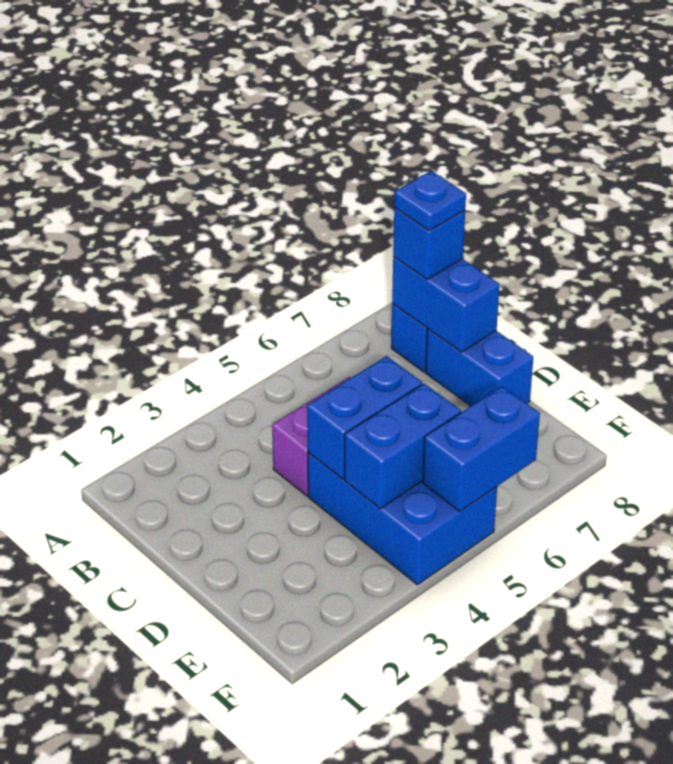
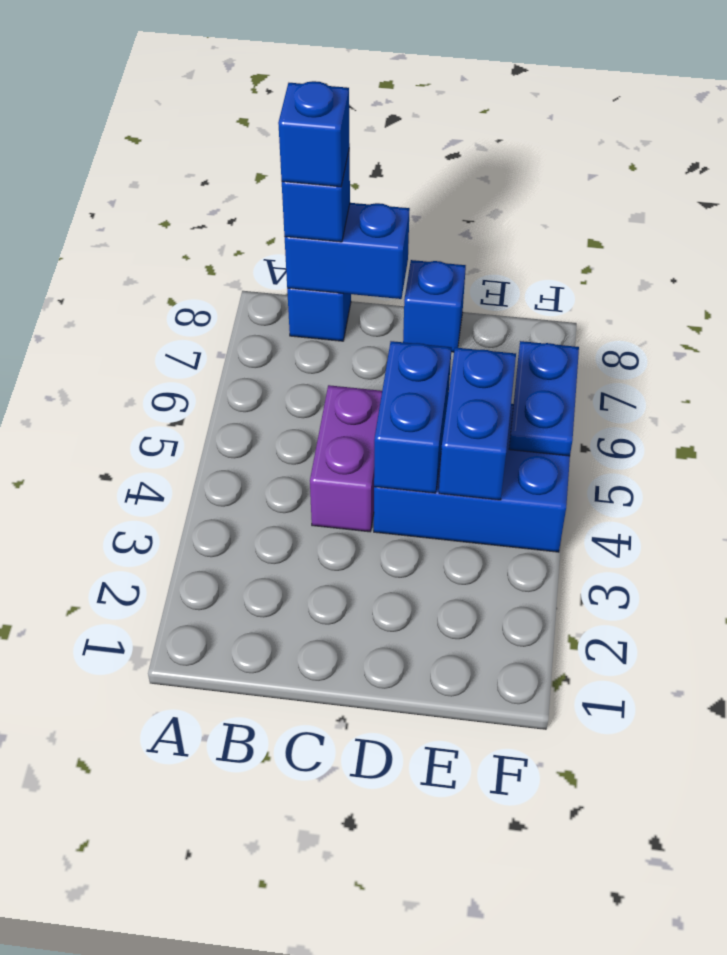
blue 1x1 plate [394,171,466,231] -> blue 1x1 brick [278,81,350,187]
blue 1x2 brick [426,328,533,406] -> blue 1x1 brick [403,260,466,352]
blue 1x2 brick [423,386,540,511] -> blue 1x2 plate [509,341,579,456]

